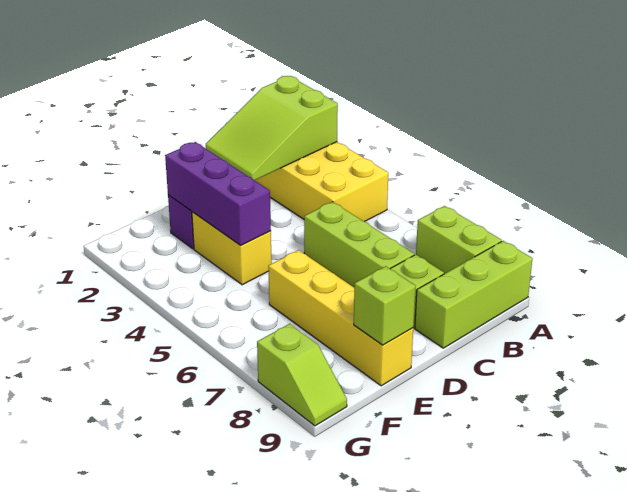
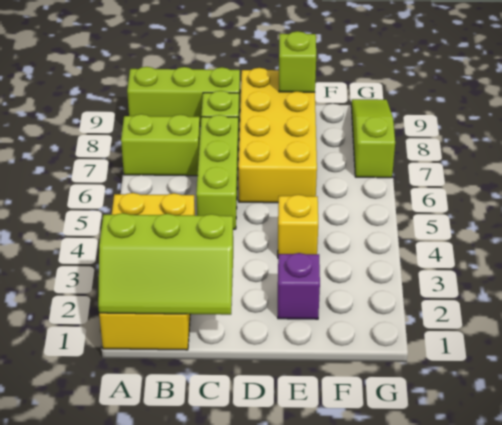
lime 2x3 slope [206,76,338,180] -> lime 2x3 slope turned to [98,213,233,315]
lime 1x2 brick [416,206,502,274] -> lime 1x2 brick turned to [121,114,200,176]
purple 1x3 brick [165,142,271,245] -> none
yellow 1x2 brick [192,212,272,285] -> yellow 1x1 brick [278,195,318,254]
yellow 1x4 brick [268,250,413,386] -> yellow 2x4 brick [238,68,317,203]
lime 1x2 slope [257,324,347,426] -> lime 1x3 slope [351,99,395,178]

